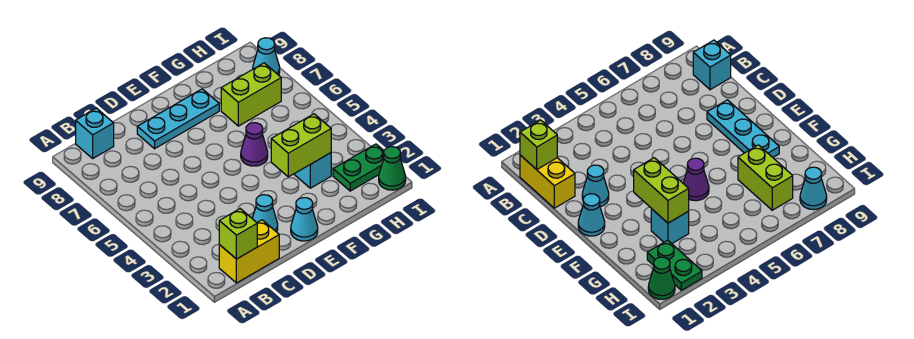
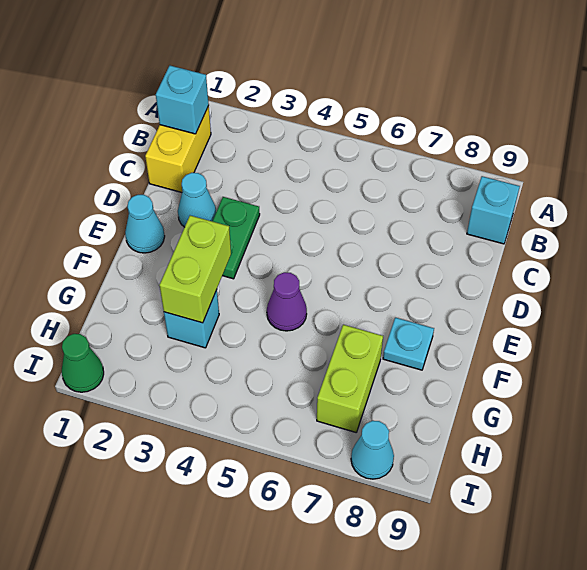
lime 1x1 brick [219,209,257,259] -> cyan 1x1 brick [156,66,209,134]
cyan 1x3 plate [137,89,219,149] -> cyan 1x1 plate [383,318,434,370]
green 1x2 plate [333,144,384,191] -> green 1x2 plate moved to [212,197,260,279]

